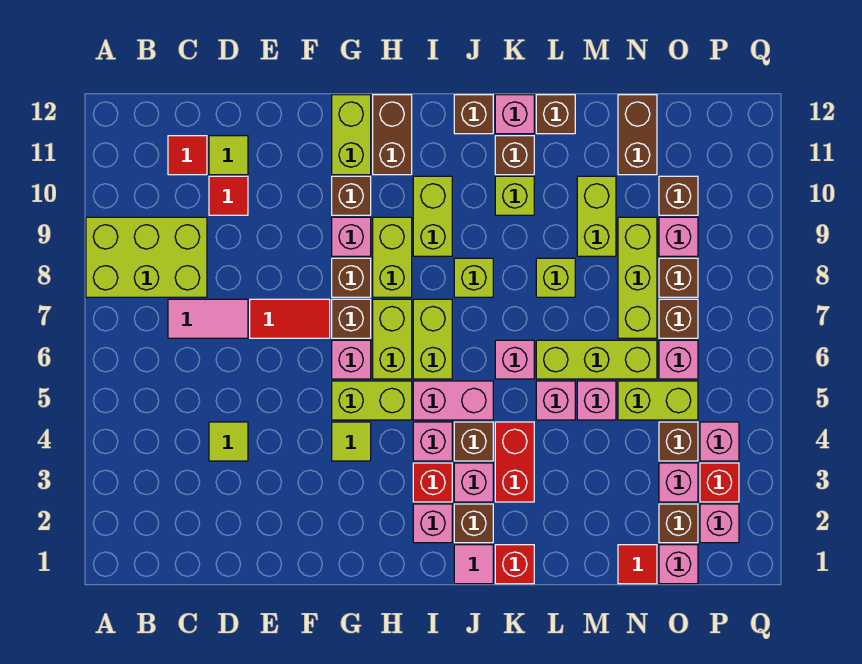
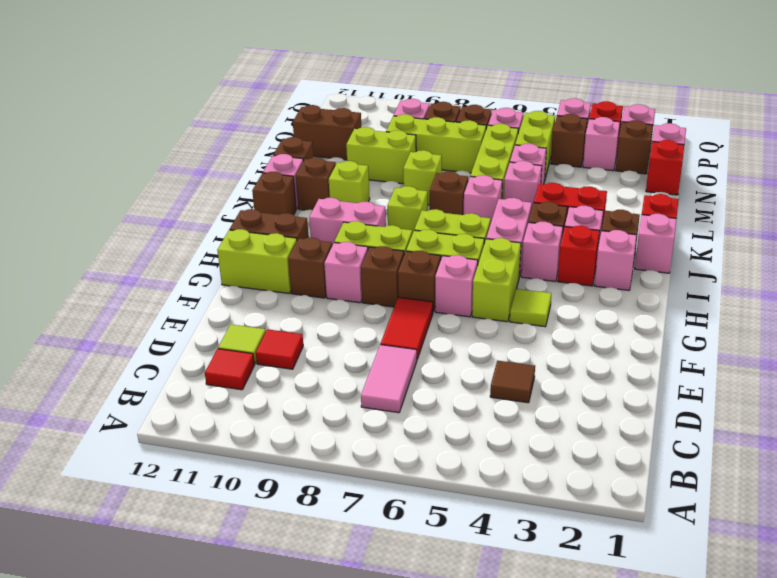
lime 2x3 brick [86,217,207,297] -> none
lime 1x1 tile [209,422,248,461] -> brown 1x1 tile [490,361,535,403]
lime 1x2 brick [413,176,452,256] -> pink 1x2 brick [309,198,386,245]
pink 1x1 tile [454,545,493,584] -> pink 1x1 brick [635,214,677,273]
red 1x1 tile [618,545,657,584] -> red 1x1 brick [646,140,684,195]
brown 1x1 brick [659,176,698,215] -> brown 1x1 brick moved to [430,172,468,215]

